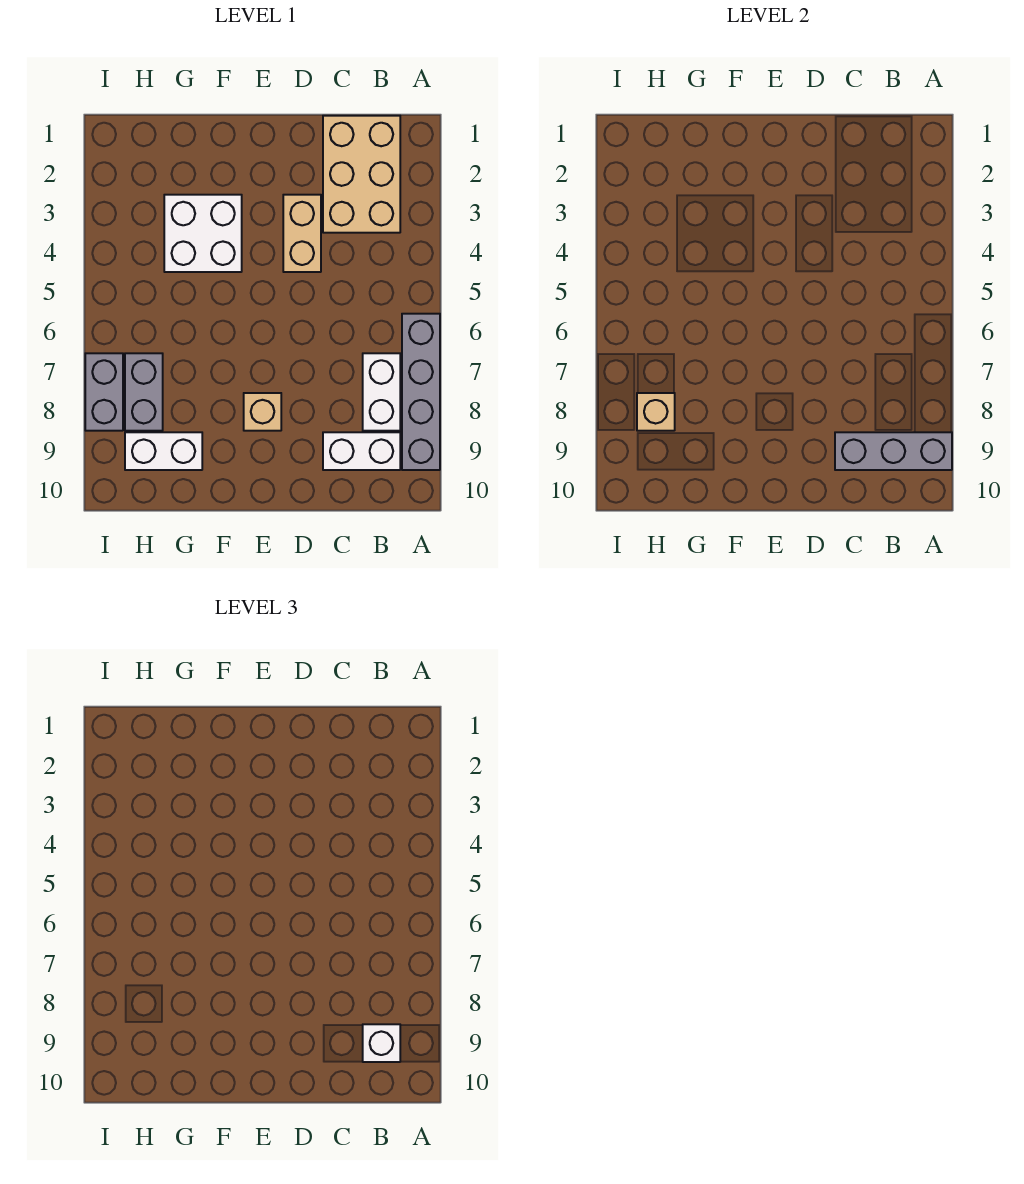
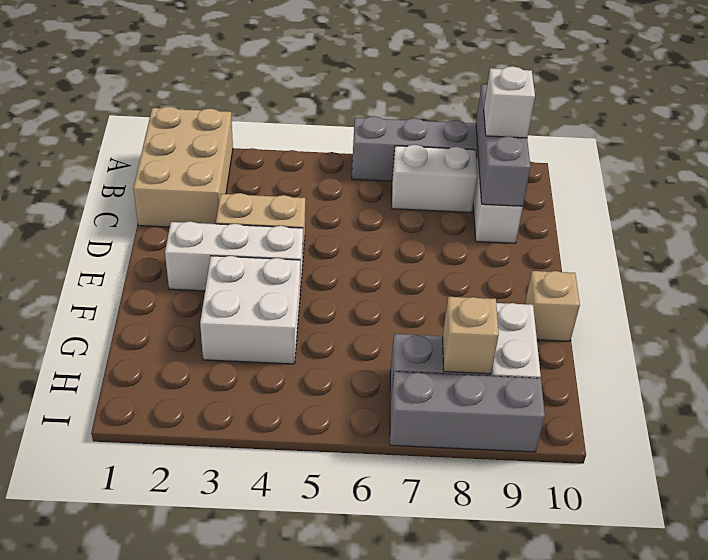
tan 2x3 brick [323,116,400,233] -> tan 2x3 brick turned to [133,106,233,227]
none -> white 1x3 brick [165,221,303,291]
tan 1x1 brick [244,393,281,431] -> tan 1x1 brick moved to [525,271,580,341]
grey 1x2 brick [85,353,123,431] -> grey 1x3 brick [390,372,545,452]

